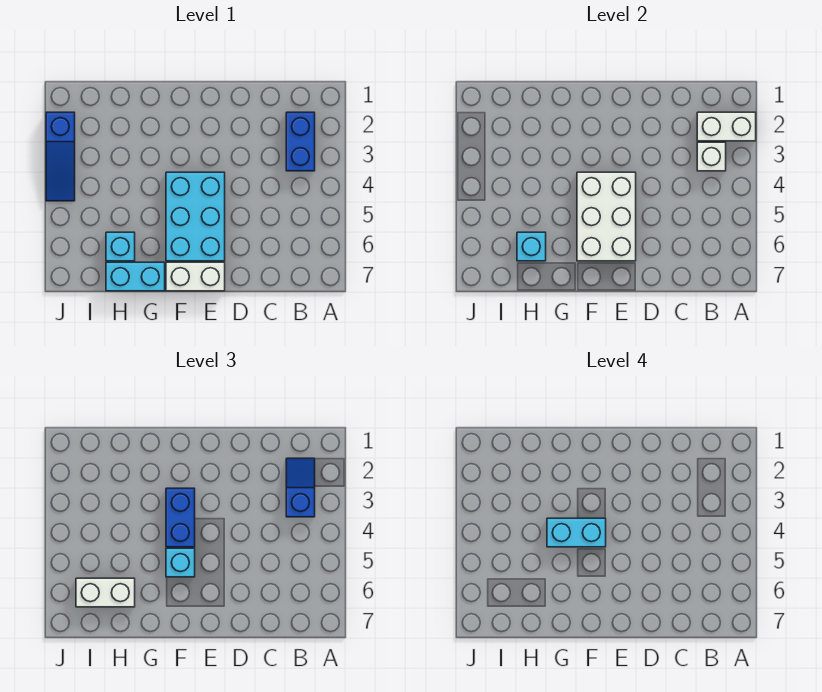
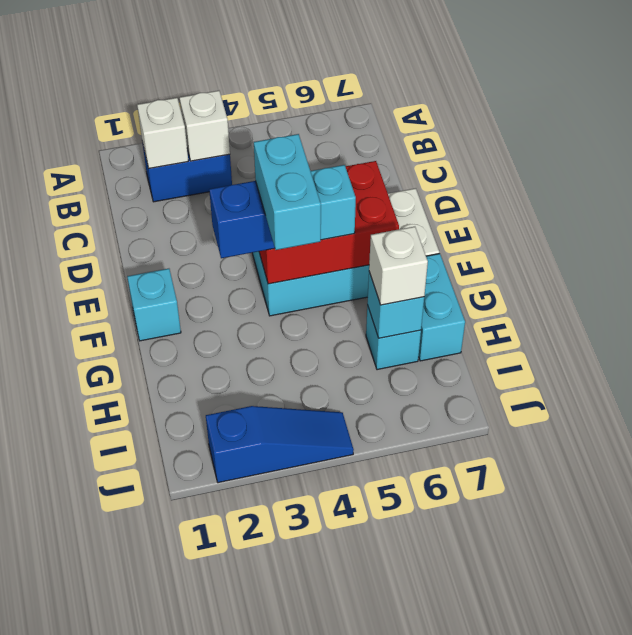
white 1x2 brick [697,112,756,141] -> white 1x1 brick [137,98,188,168]
blue 1x2 slope [286,458,315,517] -> none
white 2x3 brick [577,172,636,261] -> red 2x3 brick [259,161,399,284]
none -> cyan 1x1 brick [127,269,181,341]
white 1x2 brick [76,578,135,607] -> white 1x1 brick [369,227,428,305]

